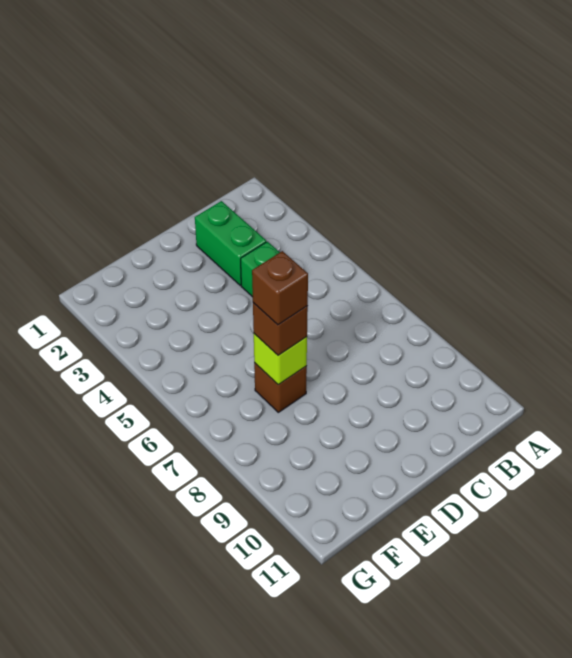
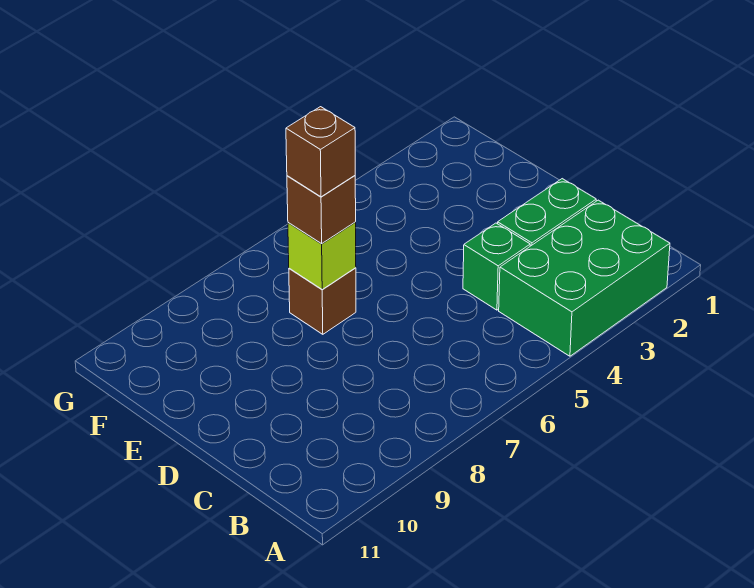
none -> green 2x3 brick [499,200,670,356]

